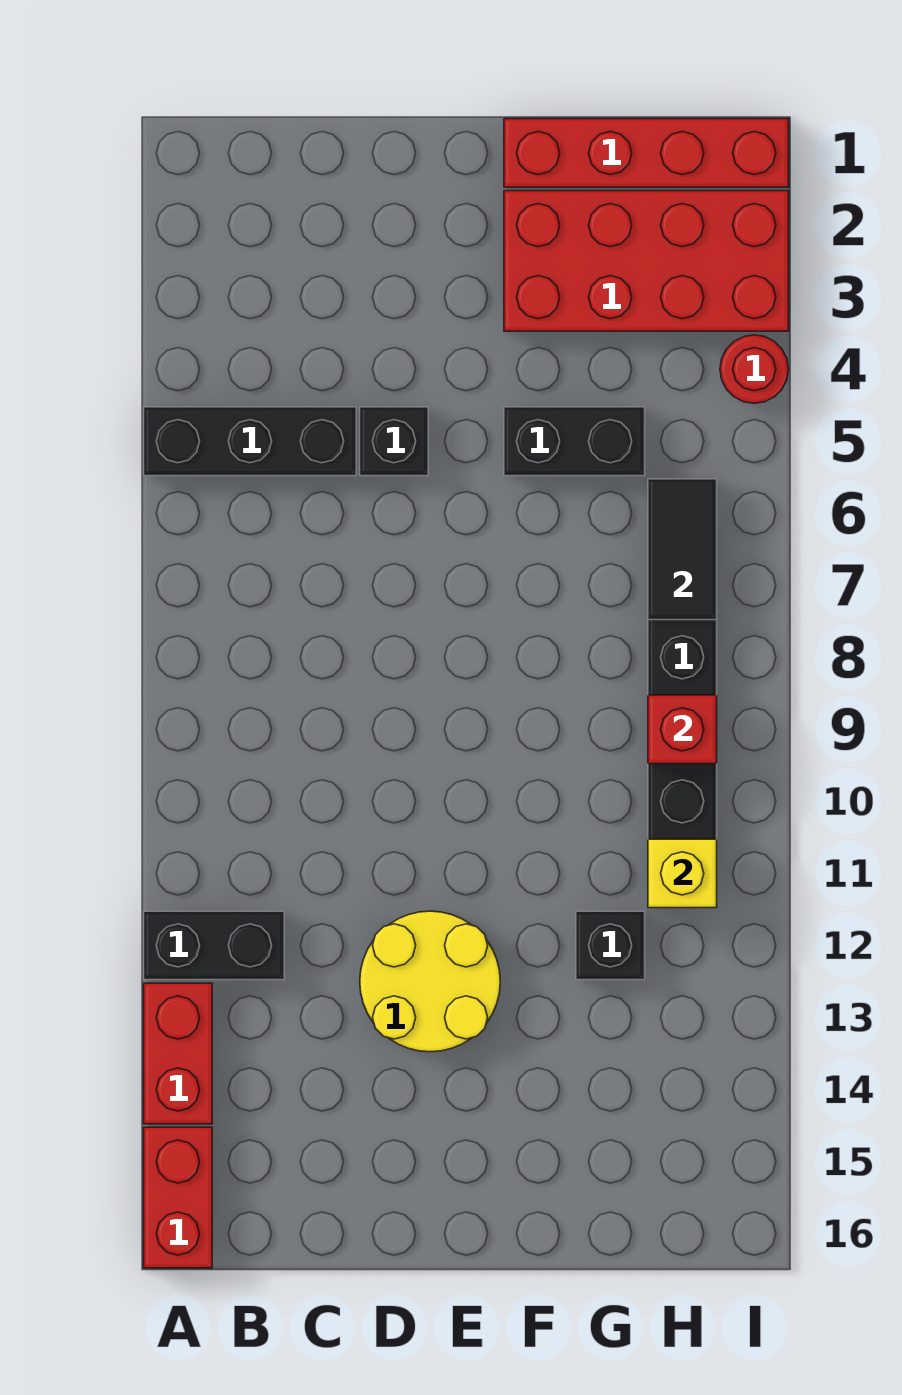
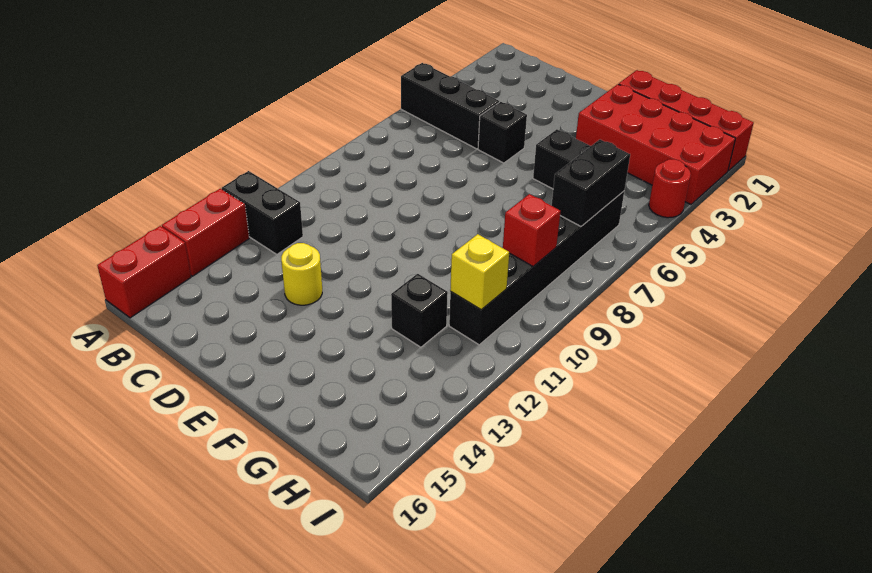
yellow 2x2 round brick [360,911,500,1052] -> yellow 1x1 round brick [281,243,322,305]
black 1x2 tile [648,479,717,620] -> black 1x2 brick [551,140,630,226]

